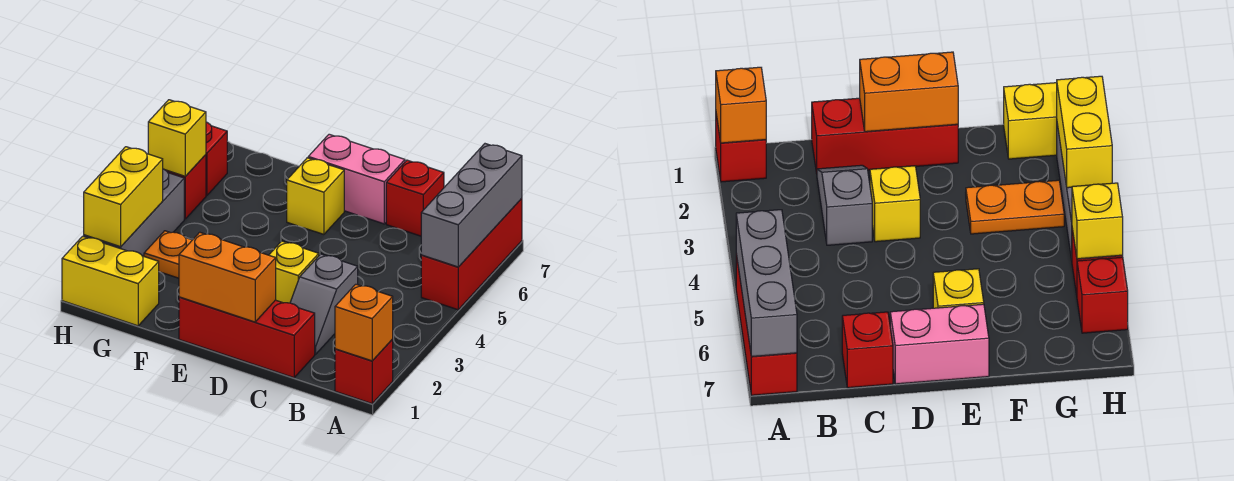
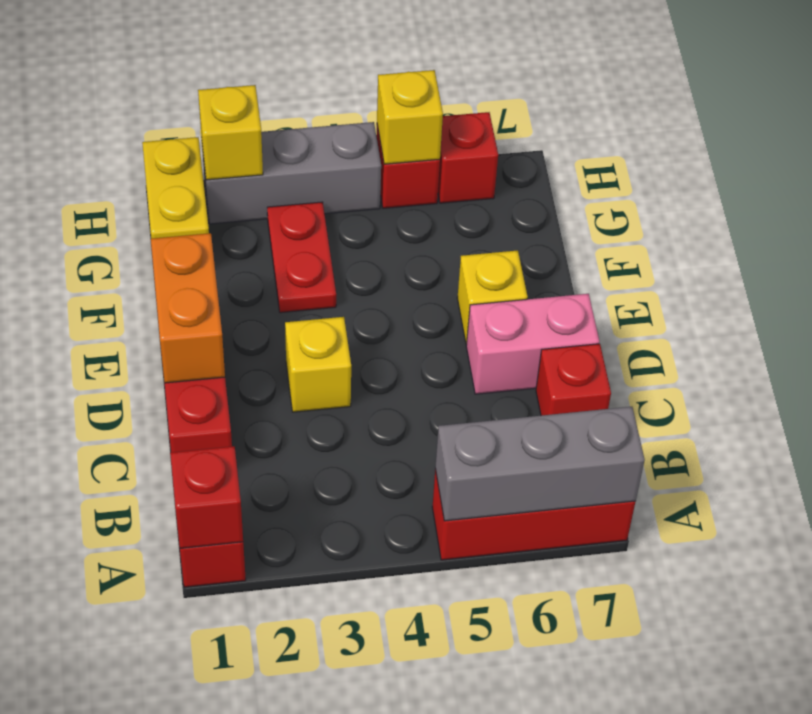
orange 1x1 brick [335,284,393,361] -> red 1x1 brick [170,446,243,548]
grey 1x2 slope [290,254,358,354] -> none
pink 1x2 brick [308,134,405,224] -> pink 1x2 brick turned to [466,294,599,394]
orange 1x2 plate [144,231,192,278] -> red 1x2 plate [267,202,336,313]
yellow 1x2 brick [84,147,163,247] -> yellow 1x1 brick [198,85,263,180]

